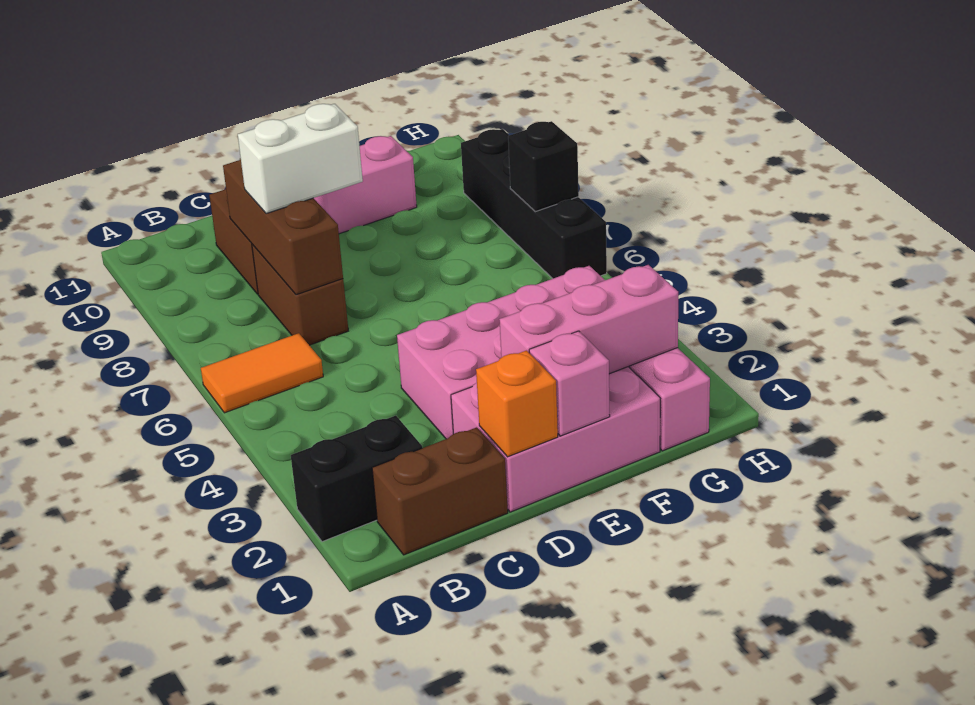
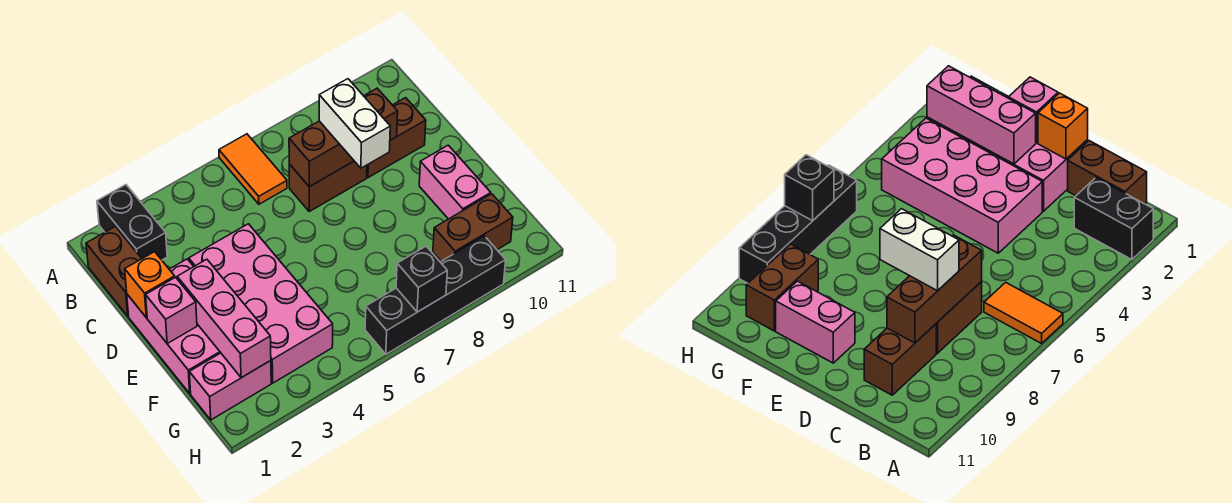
none -> brown 1x2 brick [433,194,513,261]

